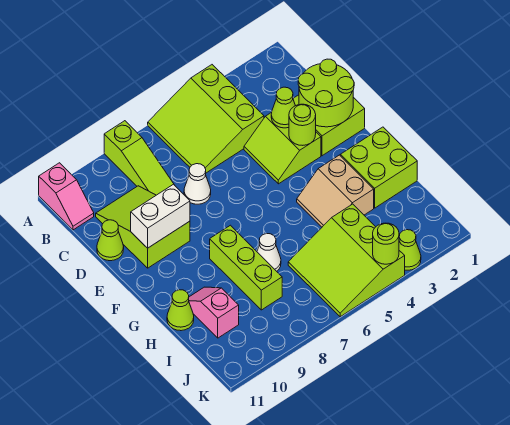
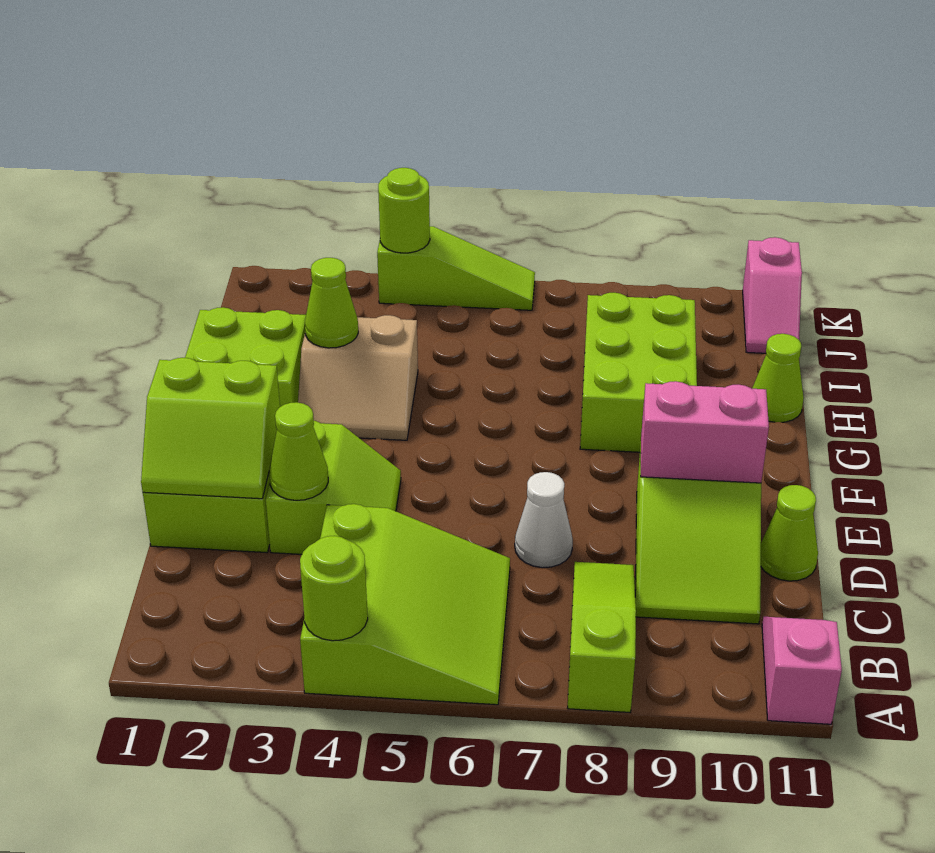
lime 2x2 round brick [298,59,354,127] -> lime 2x2 slope [141,358,280,499]
lime 1x1 round brick [289,104,316,145] -> lime 1x1 round brick moved to [300,536,368,641]
white 1x2 brick [131,184,190,248] -> pink 1x2 brick [641,381,769,483]
tan 2x2 slope [297,155,374,227] -> tan 2x2 slope turned to [298,315,418,440]
lime 1x3 brick [210,225,282,310] -> lime 2x3 brick [580,293,697,452]
white 1x1 cone [257,234,281,271] -> none
pink 1x2 slope [189,287,239,338] -> pink 1x2 slope moved to [743,237,802,353]
lime 3x3 slope [288,204,405,317] -> lime 1x3 slope [377,226,535,310]
lime 1x1 cone [399,230,421,270] -> lime 1x1 cone moved to [305,258,358,348]

